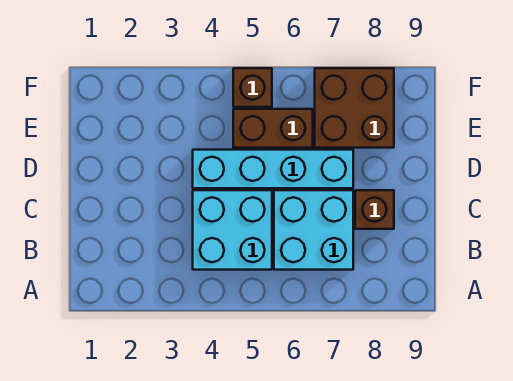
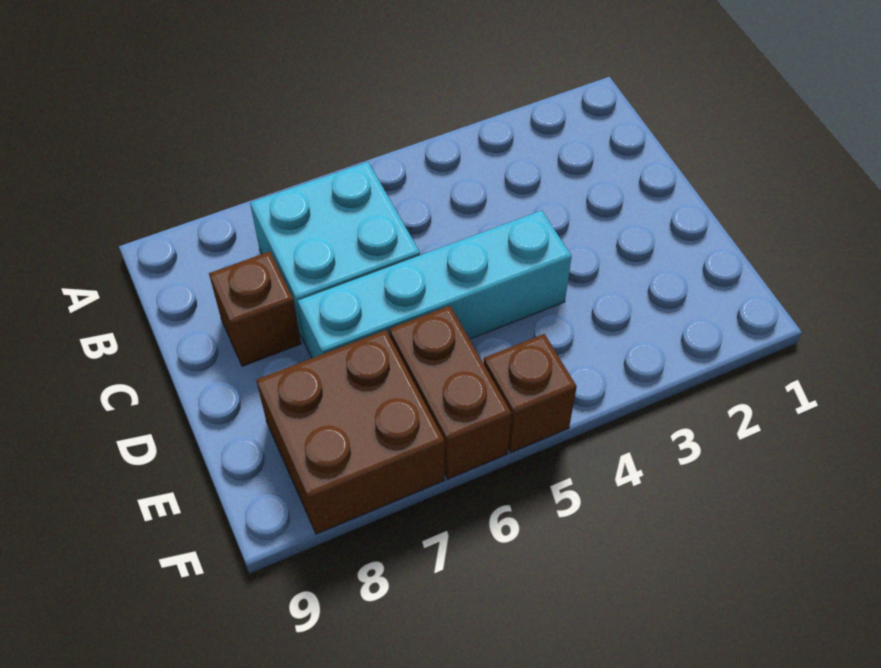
cyan 2x2 brick [193,190,272,270] -> none
brown 1x2 brick [233,109,313,148] -> brown 1x2 brick turned to [389,306,512,479]

